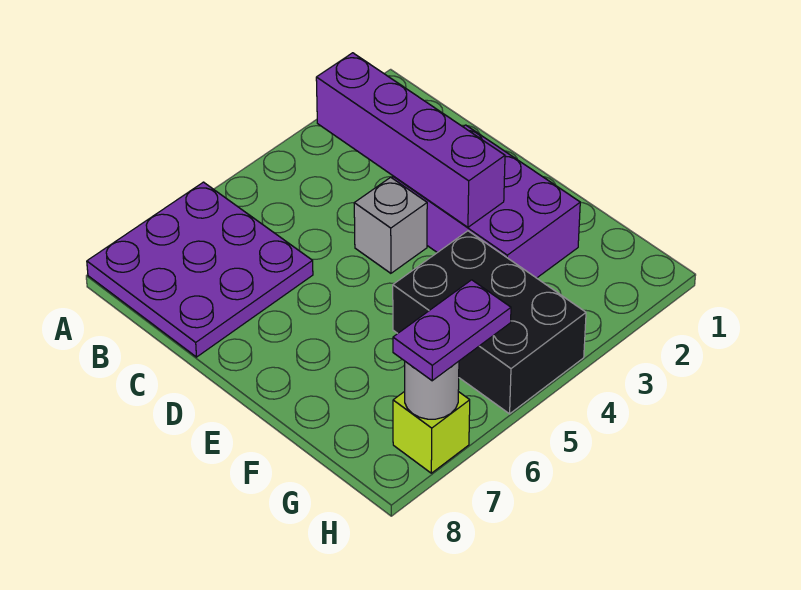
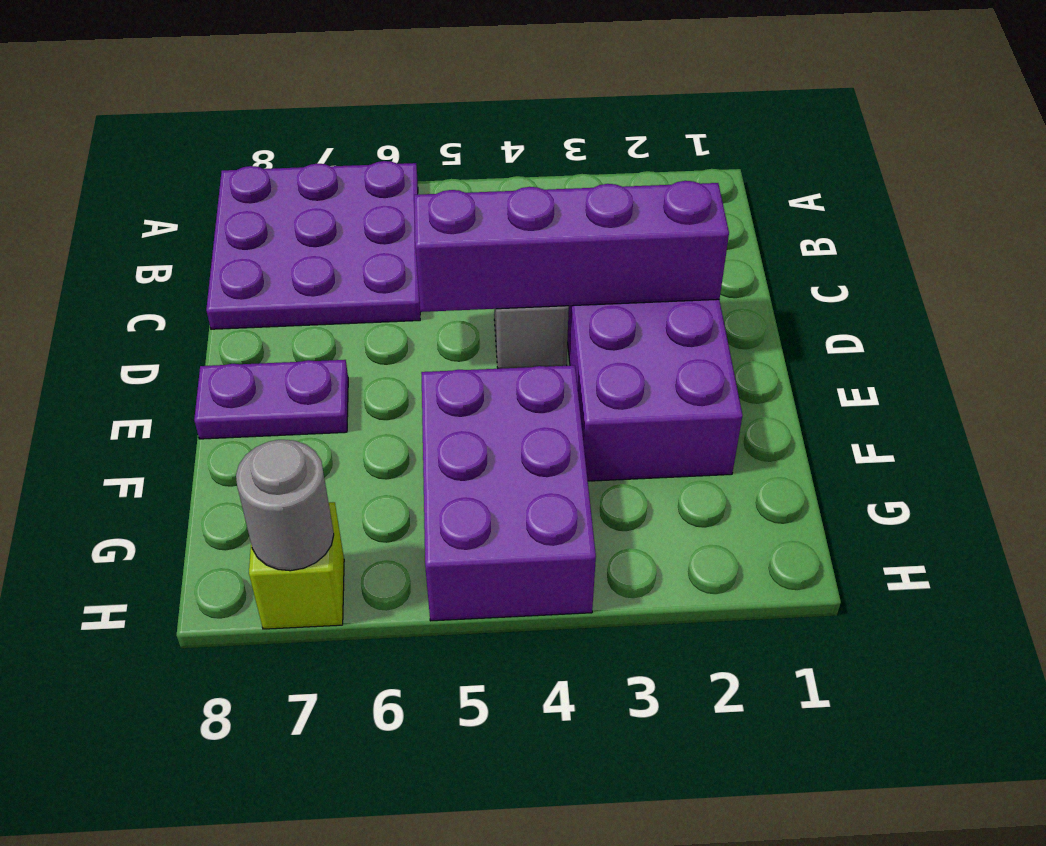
purple 1x4 brick [316,53,505,227] -> purple 1x4 brick turned to [414,181,729,312]
black 2x3 brick [393,231,586,414] -> purple 2x3 brick [421,365,596,621]
purple 1x2 plate [393,280,511,381] -> purple 1x2 plate moved to [194,360,348,439]

